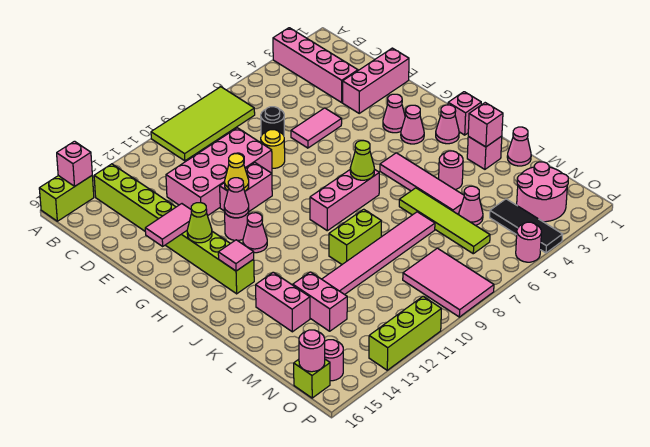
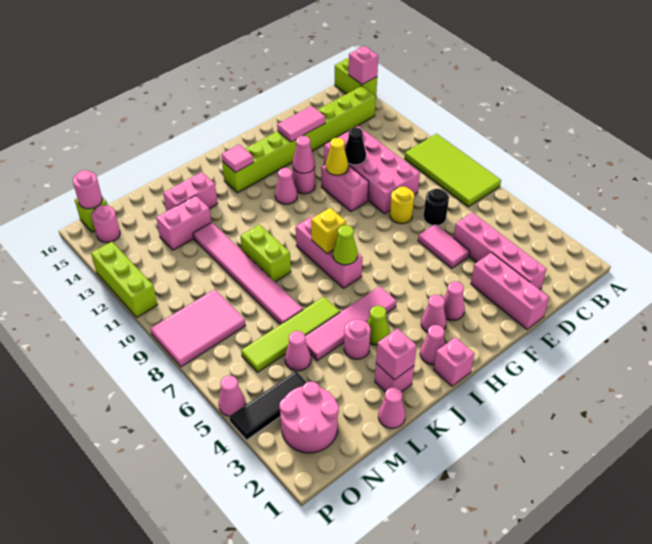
pink 1x4 brick [273,28,358,102] -> pink 1x4 brick turned to [453,212,547,290]
none -> black 1x1 cone [345,128,366,165]
pink 1x2 tile [145,204,191,246] -> pink 1x2 tile turned to [277,106,325,142]
lime 1x1 cone [187,203,212,243] -> lime 1x1 cone moved to [367,306,389,345]
none -> yellow 1x1 brick [311,208,346,254]
pink 1x1 round brick [516,222,541,262] -> pink 1x1 cone [218,376,246,416]

